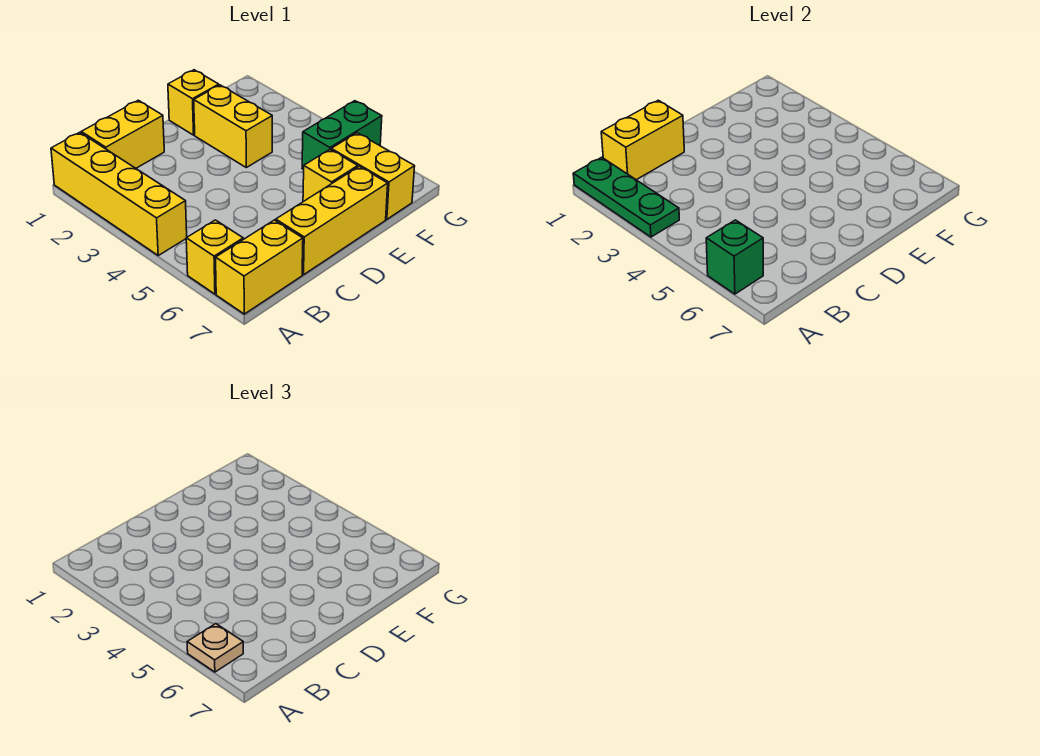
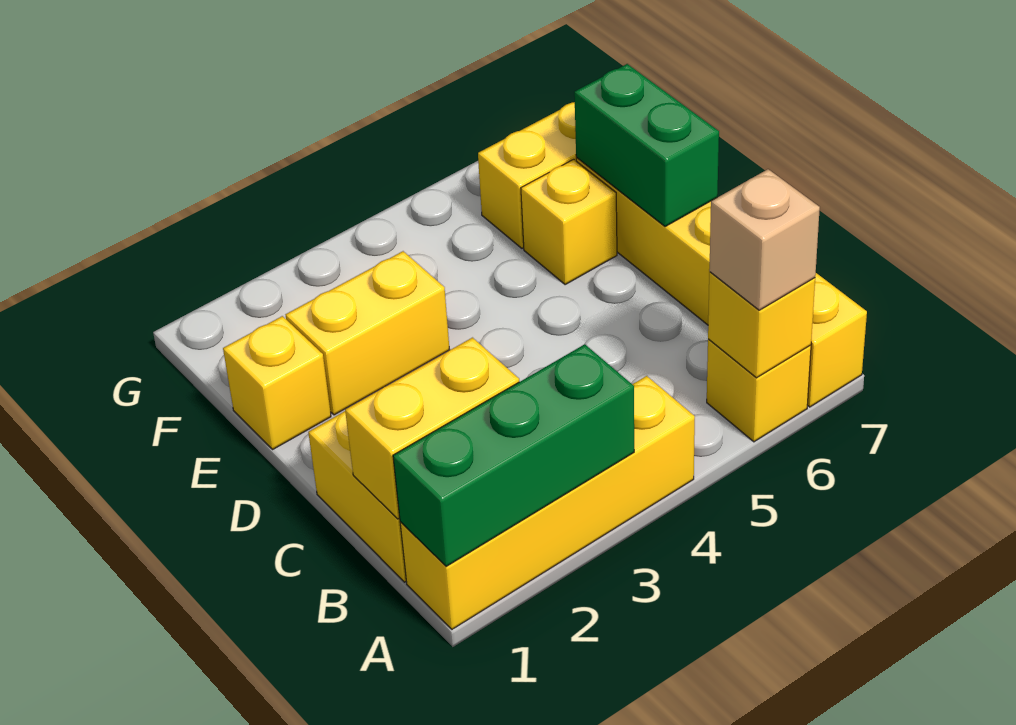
green 1x3 plate [573,157,679,237] -> green 1x3 brick [393,344,634,566]
green 1x1 brick [706,220,763,294] -> yellow 1x1 brick [708,272,815,378]
tan 1x1 plate [187,624,243,672] -> tan 1x1 brick [709,169,820,310]
yellow 1x2 brick [601,100,684,180] -> yellow 1x2 brick turned to [345,338,519,519]
green 1x2 brick [302,101,382,169] -> green 1x2 brick moved to [574,64,719,227]

